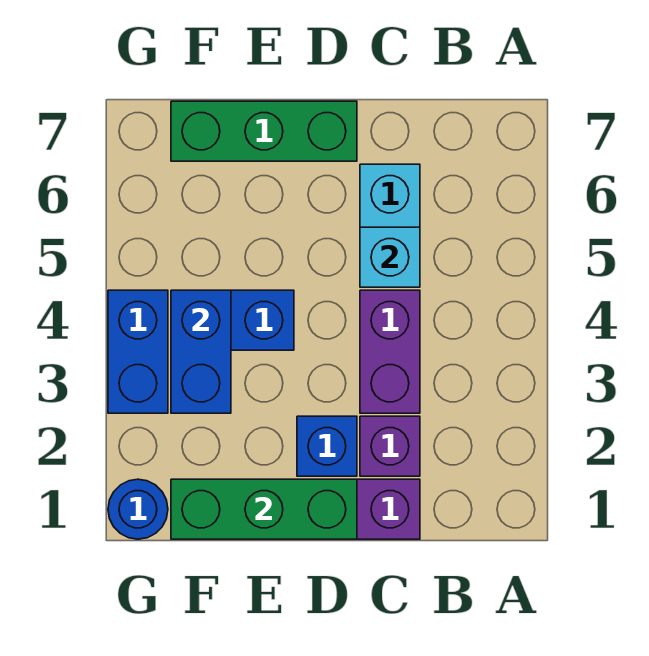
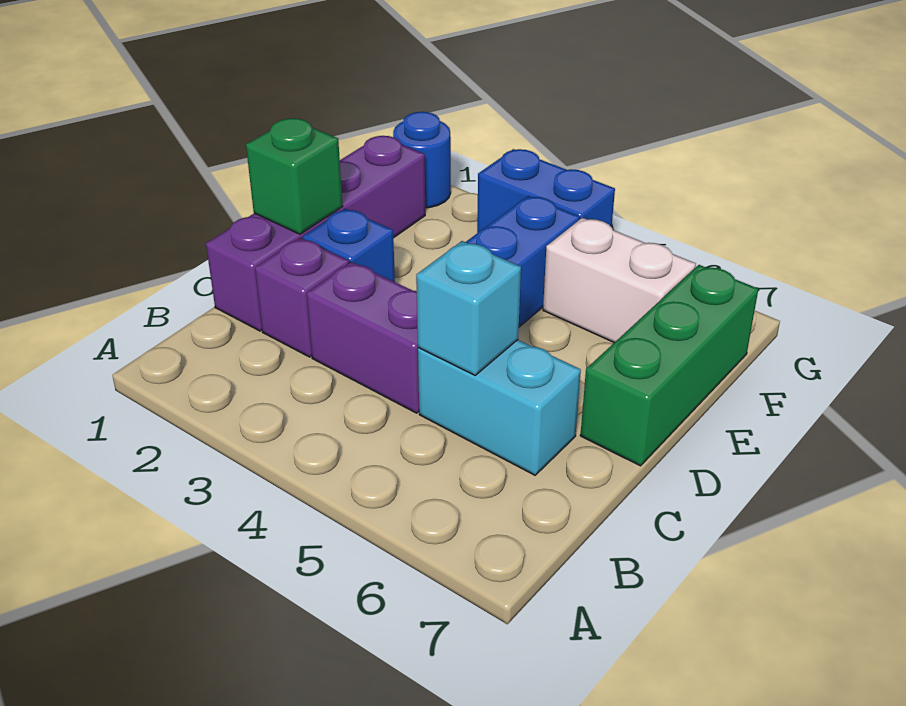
green 1x3 brick [171,479,357,539] -> green 1x1 brick [246,118,343,234]
blue 1x2 brick [171,290,231,413] -> none
none -> white 1x2 brick [543,218,696,343]

